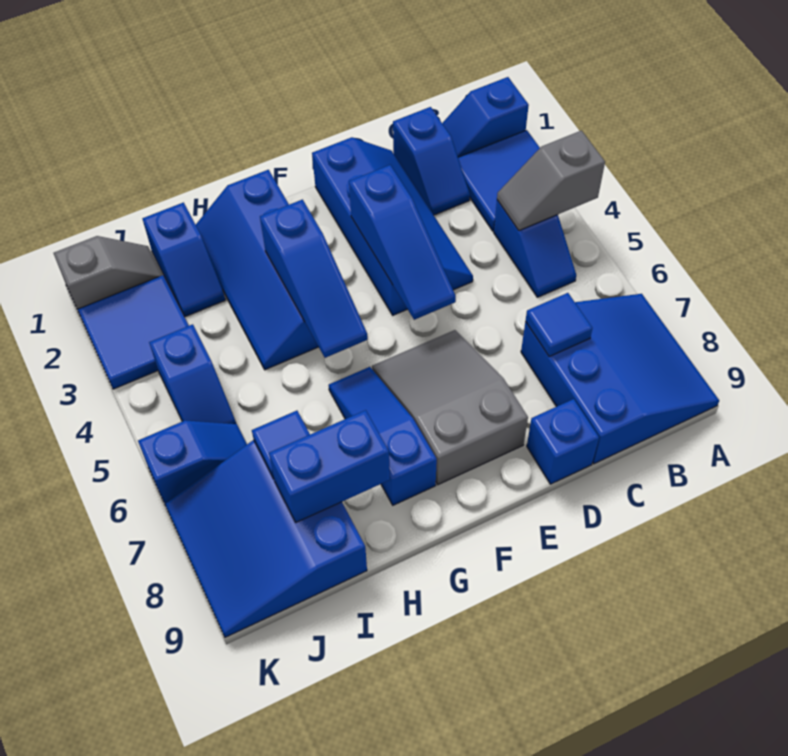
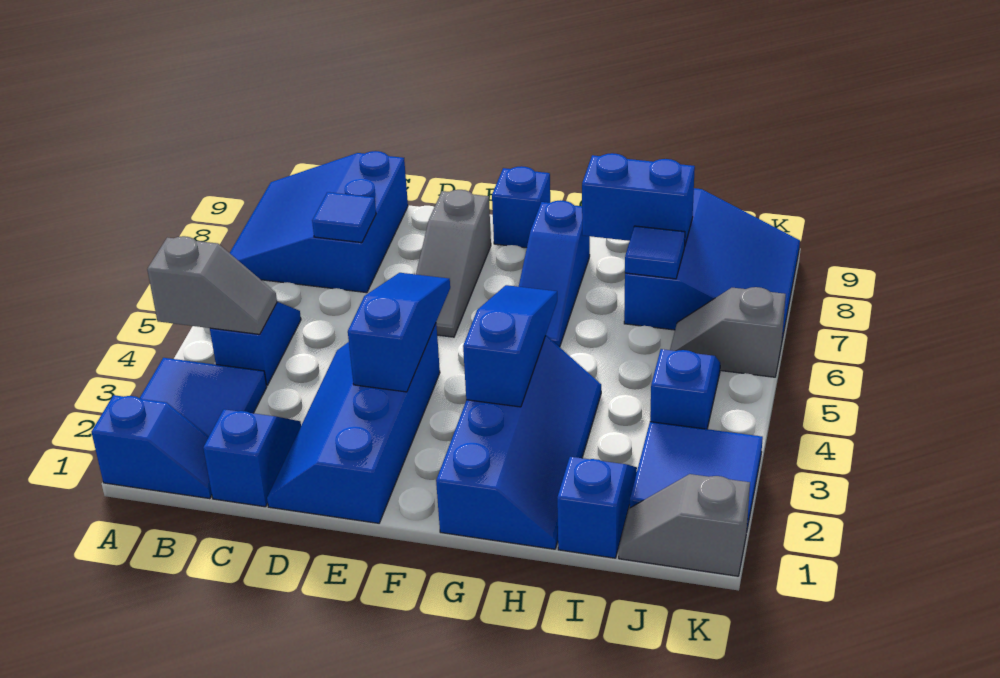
blue 1x1 brick [527,399,599,484] -> blue 1x1 brick moved to [492,166,550,248]
grey 2x3 slope [372,330,528,485] -> grey 1x3 slope [416,190,491,337]
blue 1x2 slope [138,420,247,504] -> grey 1x2 slope [670,287,786,377]

